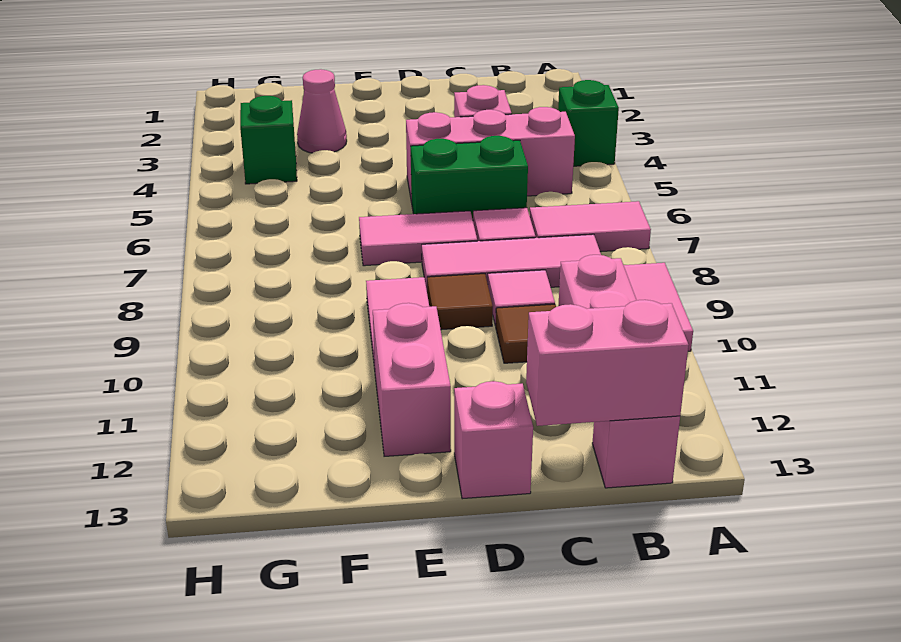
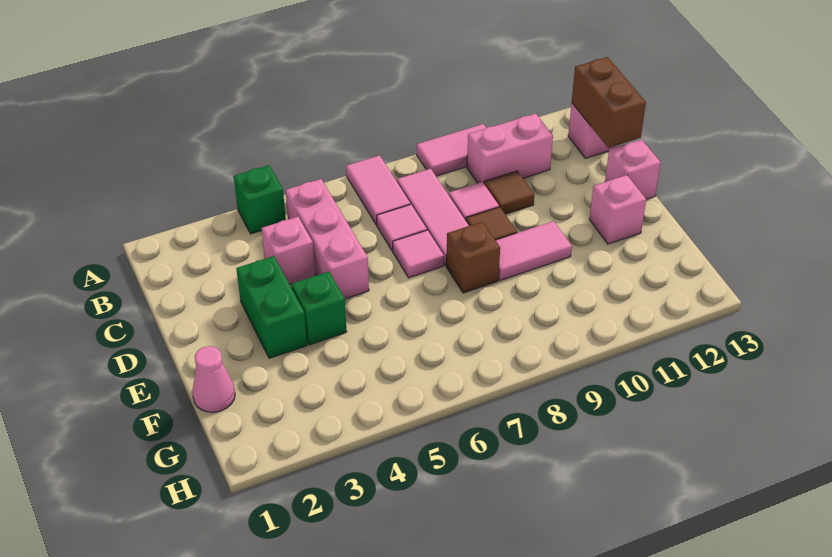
pink 1x2 brick [526,300,689,426] -> brown 1x2 brick [572,57,646,148]
green 1x2 brick [411,136,528,219] -> green 1x2 brick moved to [236,256,307,358]
pink 1x2 tile [359,211,477,266] -> pink 1x1 tile [393,230,444,278]
none -> brown 1x1 brick [446,222,500,293]
pink 1x2 brick [373,303,451,456] -> pink 1x1 brick [589,175,646,244]
pink 1x1 cone [297,69,347,153] -> pink 1x1 cone moved to [192,346,235,412]
green 1x1 brick [240,96,297,184] -> green 1x1 brick moved to [291,272,347,345]

